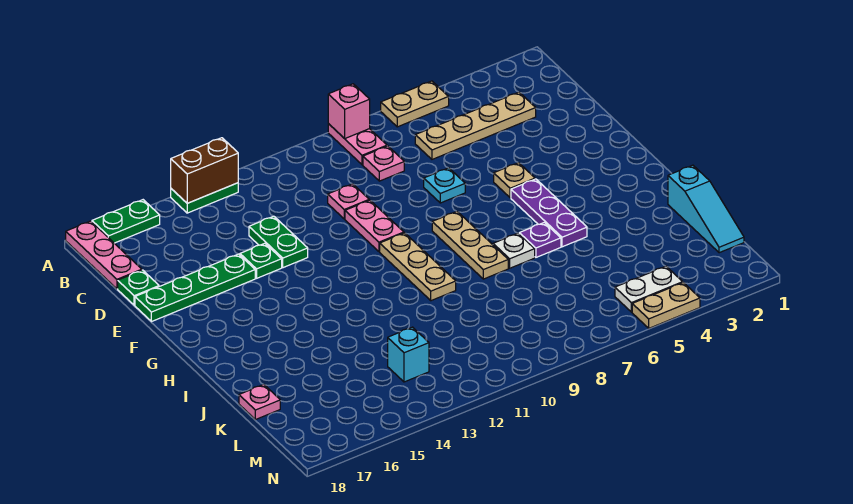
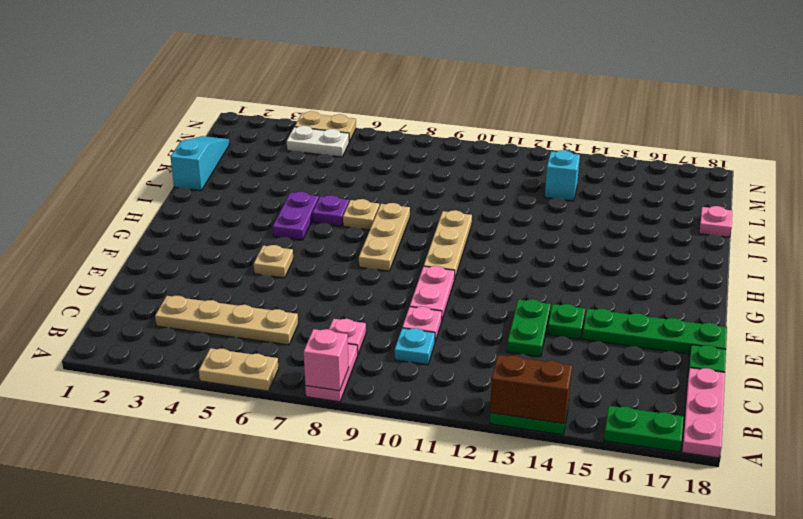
cyan 1x1 plate [424,168,465,203] -> cyan 1x1 plate moved to [395,328,435,365]
purple 1x3 plate [511,179,587,247] -> purple 1x2 plate [273,192,319,240]
white 1x1 plate [493,233,535,268] -> tan 1x1 plate [343,199,379,230]

